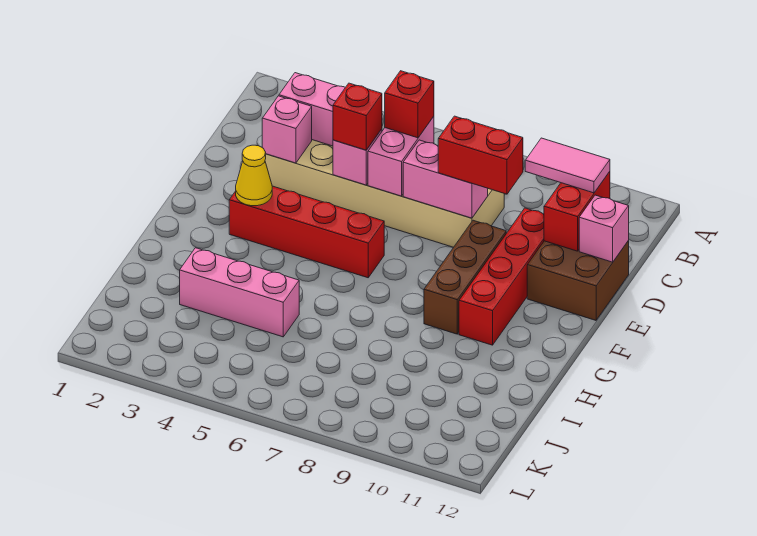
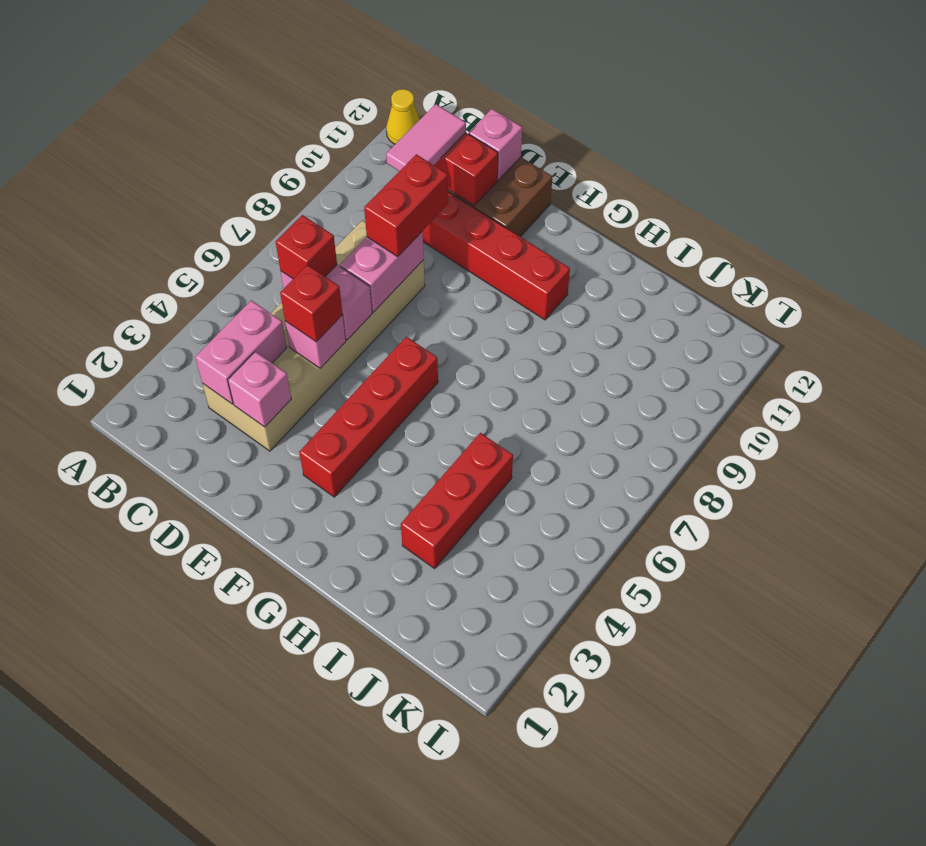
brown 1x3 brick [424,220,506,334] -> none
yellow 1x1 cone [236,145,272,206] -> yellow 1x1 cone moved to [386,89,420,144]
pink 1x3 brick [180,248,299,337] -> red 1x3 brick [401,433,513,568]

